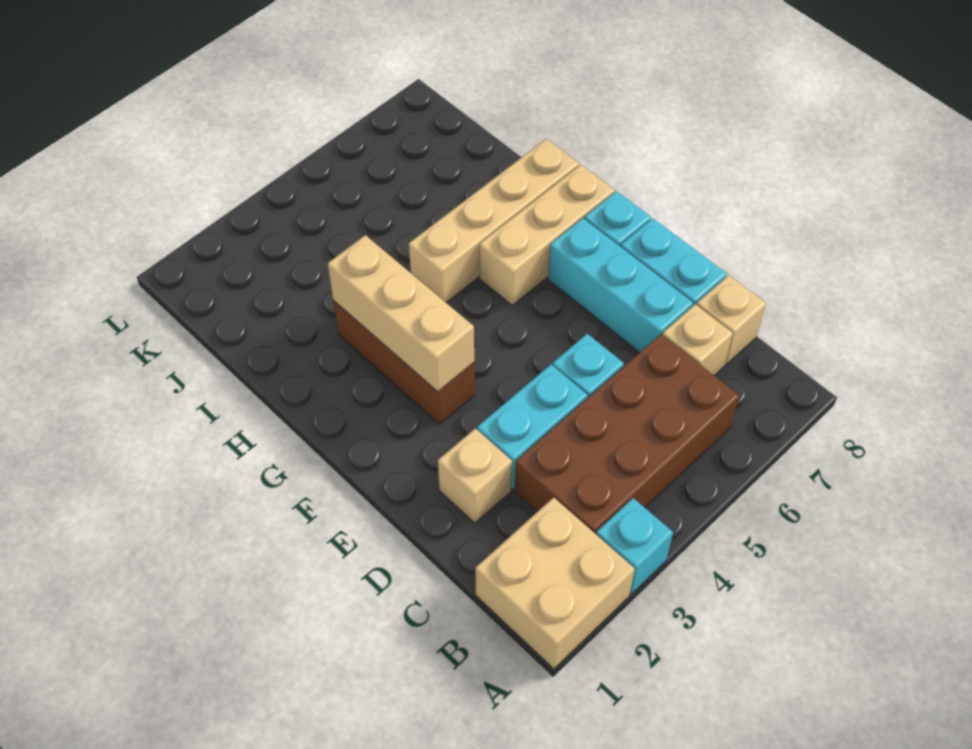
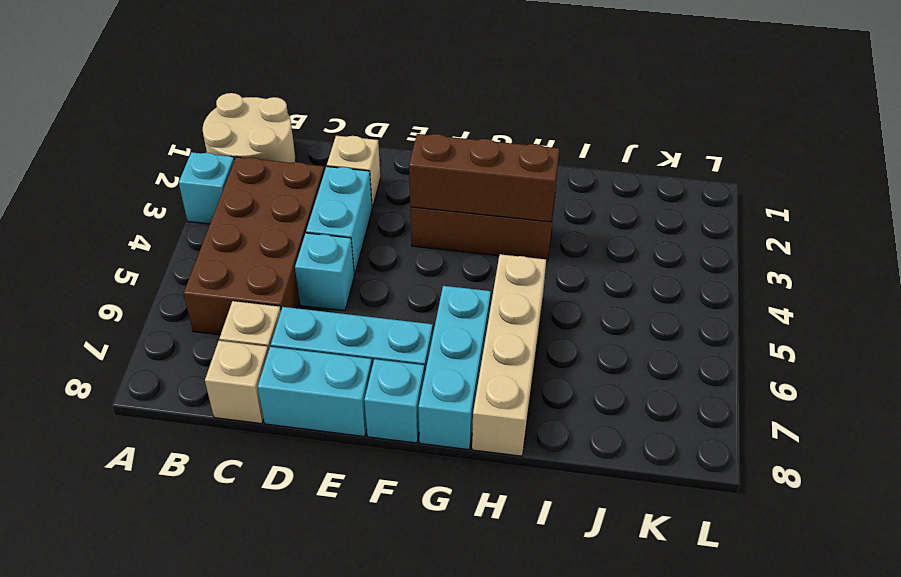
tan 2x2 brick [475,497,635,669] -> tan 2x2 round brick [203,93,296,163]
tan 1x3 brick [328,235,474,392] -> brown 1x3 brick [409,134,559,222]
tan 1x3 brick [479,165,615,305] -> cyan 1x3 brick [418,286,491,450]

